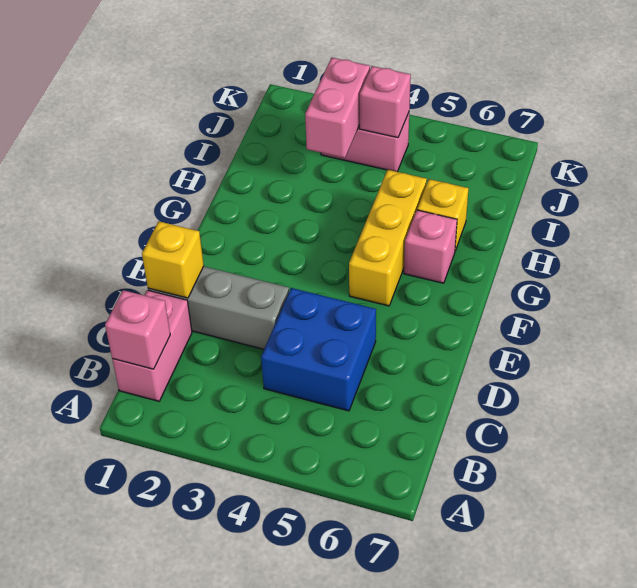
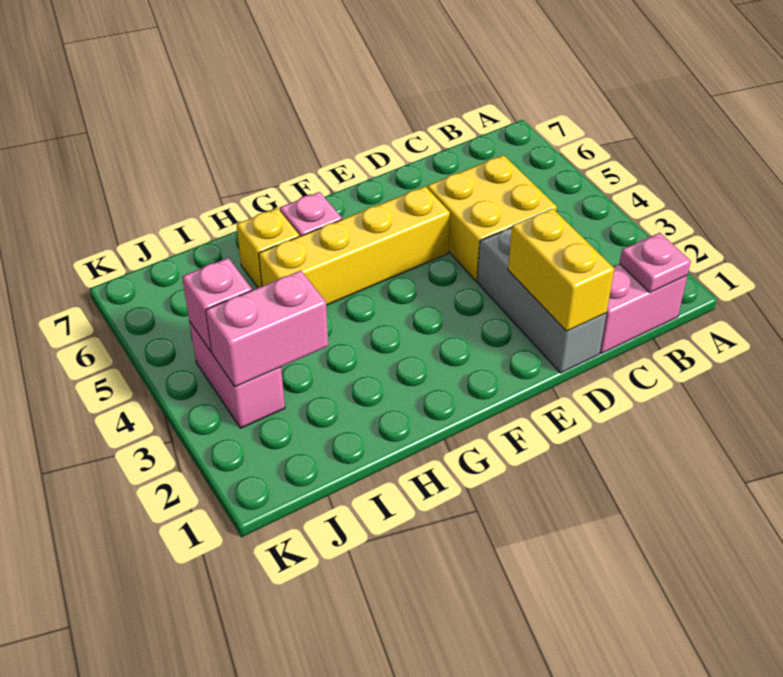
pink 1x1 brick [105,290,170,369] -> pink 1x1 plate [620,233,691,293]
blue 2x2 brick [261,288,376,411] -> yellow 2x2 brick [427,155,557,281]
yellow 1x1 brick [142,221,204,298] -> yellow 1x2 brick [508,208,614,331]
yellow 1x3 brick [349,170,427,306] -> yellow 1x4 brick [259,186,450,305]

